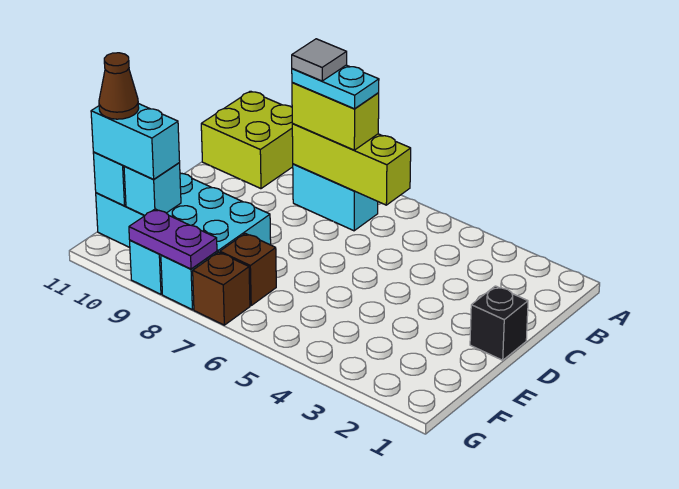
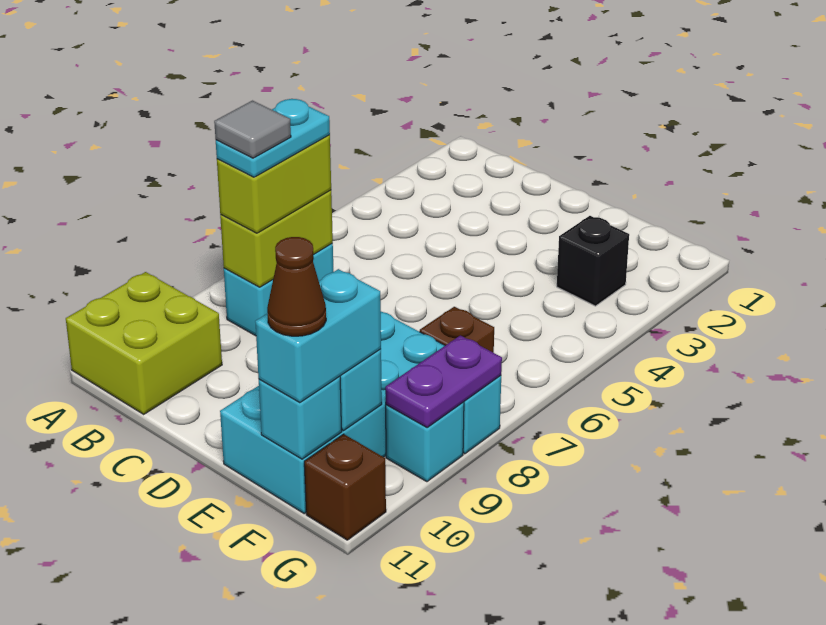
lime 1x3 brick [292,124,411,205] -> lime 1x2 brick [220,190,333,287]
black 1x1 brick [470,286,528,360] -> black 1x1 brick moved to [557,216,629,306]
brown 1x1 brick [193,252,250,325] -> brown 1x1 brick moved to [304,434,386,540]

